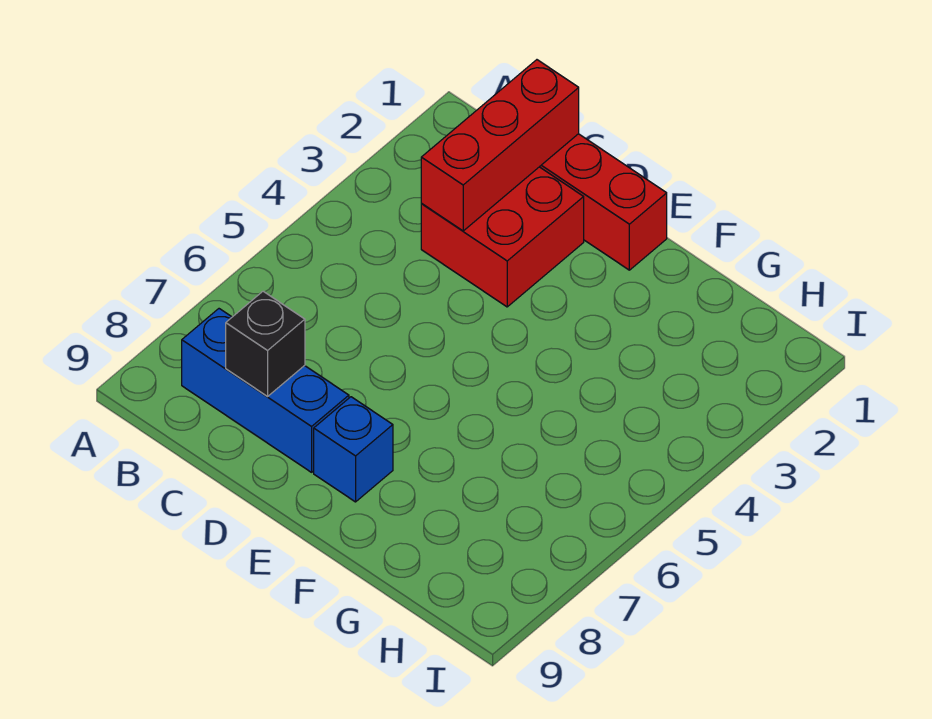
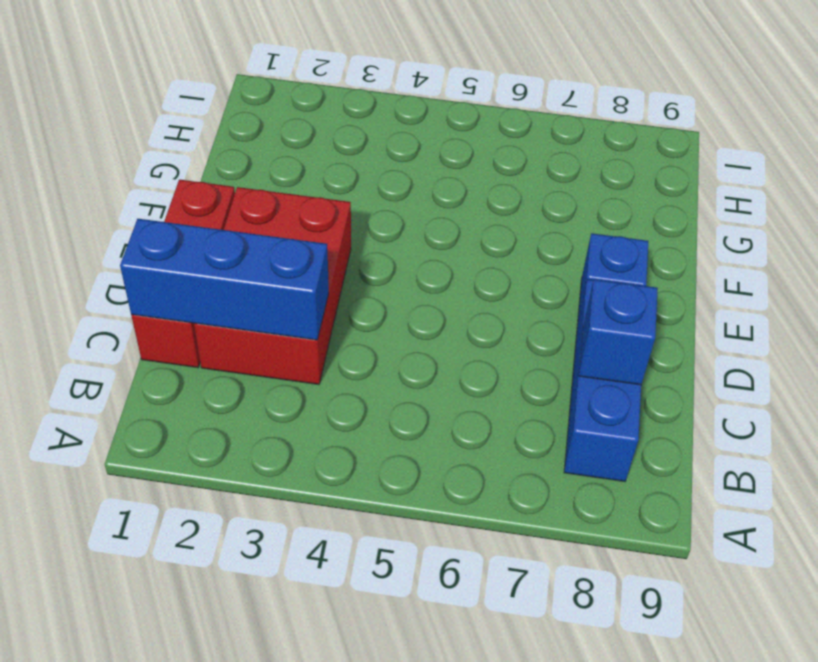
red 1x3 brick [421,60,579,231] -> blue 1x3 brick [120,219,329,340]
red 2x2 brick [421,167,584,307] -> red 2x3 brick [194,187,351,385]
black 1x1 brick [226,291,305,396] -> blue 1x1 brick [579,279,658,385]

